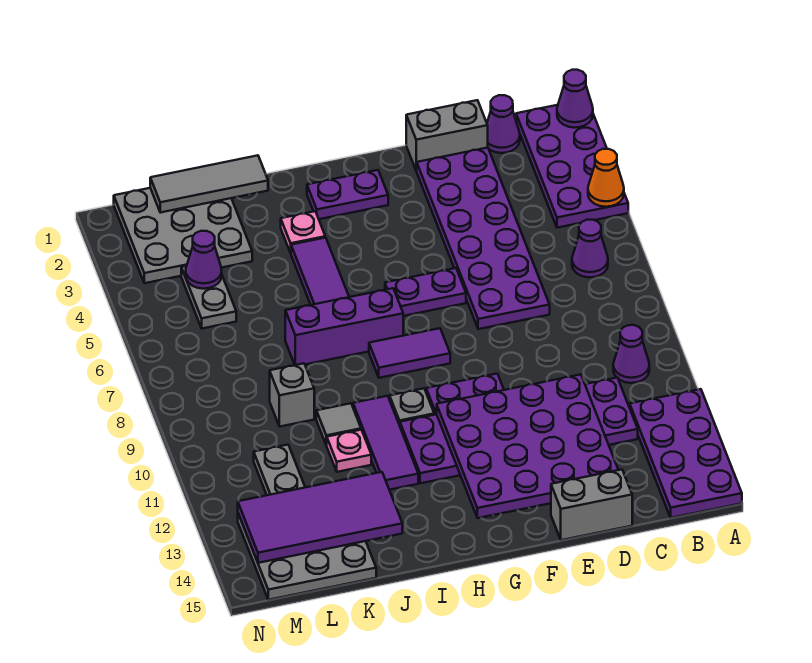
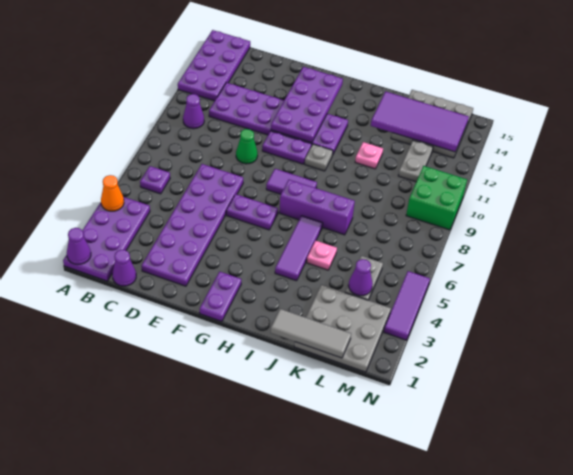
purple 1x1 cone [572,220,608,277] -> purple 1x1 plate [140,166,170,194]
grey 1x2 brick [406,100,488,171] -> none
purple 4x4 plate [437,374,618,518] -> purple 2x4 plate [271,67,343,143]
grey 1x2 brick [551,470,632,540] -> none
none -> green 1x1 cone [236,129,258,164]
purple 1x2 plate [307,170,388,219] -> purple 1x2 plate turned to [200,272,241,321]
pink 1x1 plate [281,211,325,253] -> pink 1x1 plate moved to [307,241,337,270]
purple 1x3 tile [353,396,418,490] -> purple 1x3 tile moved to [384,271,430,340]
grey 1x1 tile [316,403,361,445] -> none
grey 1x1 brick [270,363,314,427] -> none
none -> green 2x2 brick [406,166,467,230]

